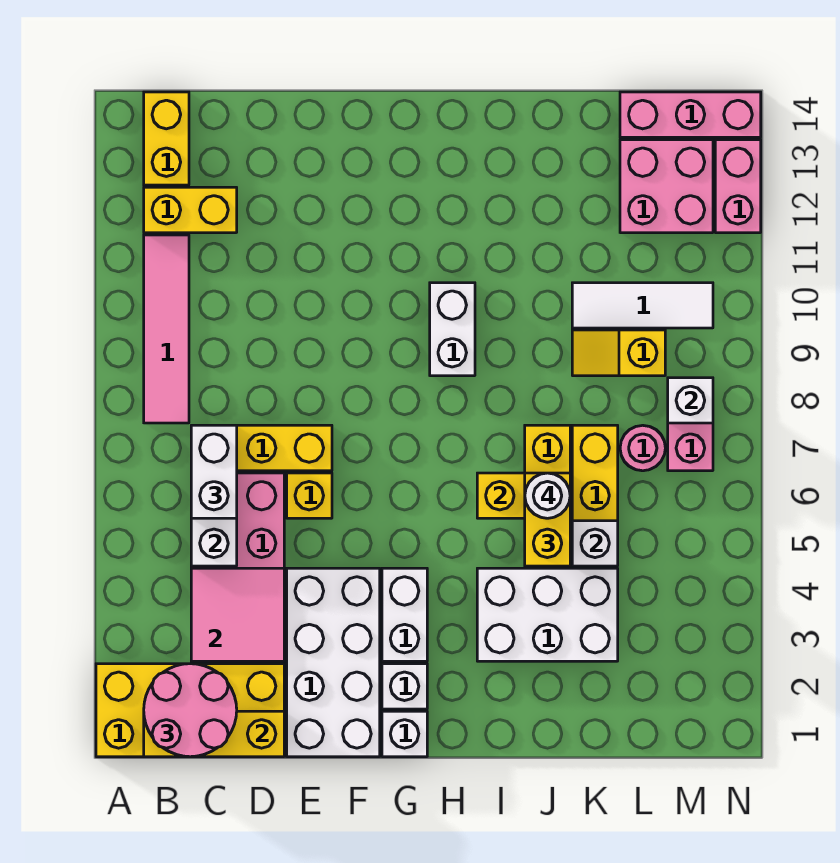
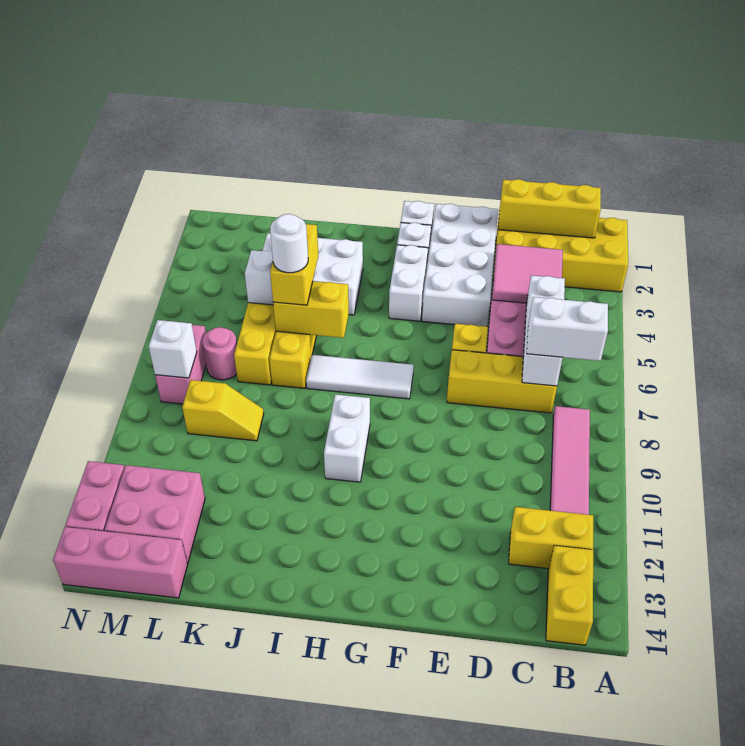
pink 2x2 round brick [144,664,237,757] -> none
white 1x2 brick [191,425,237,518] -> white 1x2 brick turned to [527,297,608,361]
white 1x3 tile [572,283,713,328] -> white 1x3 tile moved to [306,355,414,399]

